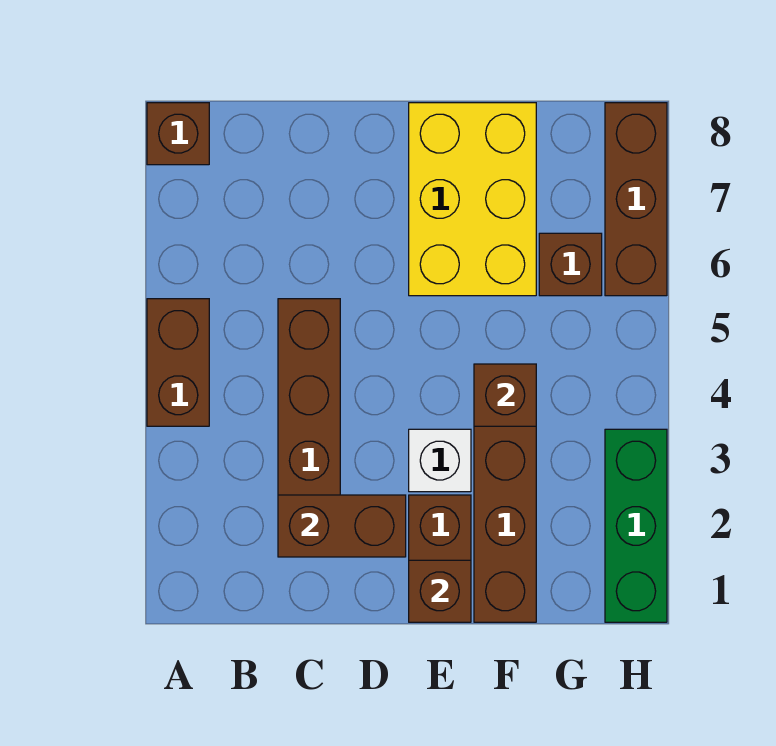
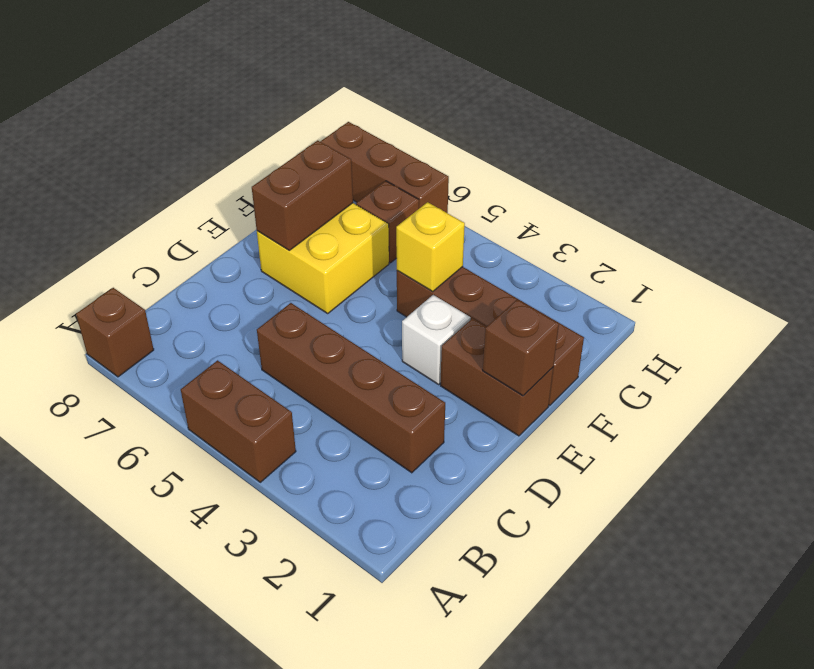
brown 1x2 brick [278,495,406,557] -> brown 1x2 brick moved to [252,140,353,250]
yellow 2x3 brick [409,103,536,296] -> yellow 2x2 brick [257,203,389,313]
brown 1x1 brick [474,364,536,426] -> yellow 1x1 brick [396,202,465,292]
green 1x3 brick [605,429,667,622] -> none

